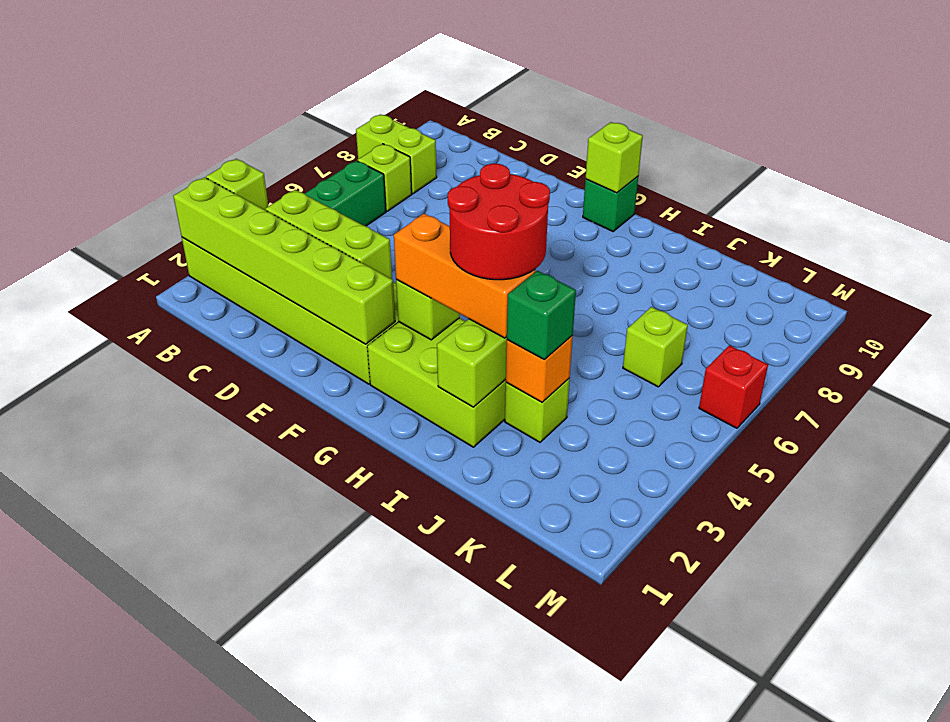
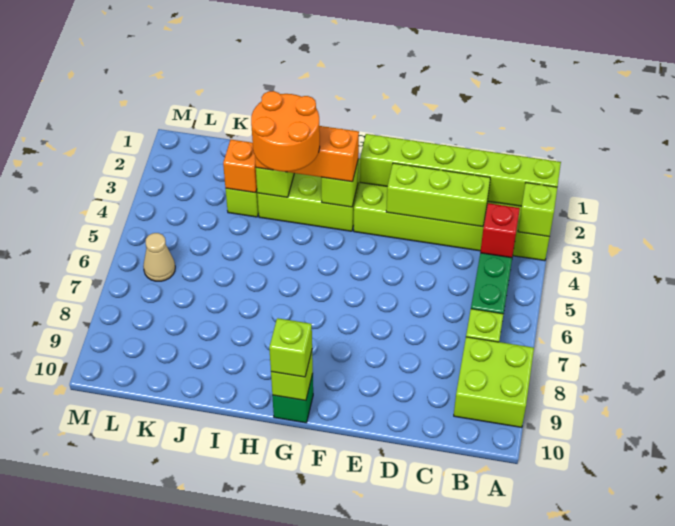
lime 1x2 brick [356,114,437,194] -> lime 2x2 brick [454,337,534,427]
red 2x2 round brick [448,164,550,280] -> orange 2x2 round brick [251,91,320,172]
green 1x1 brick [507,271,576,360] -> none
lime 1x1 brick [623,307,688,387] -> lime 1x1 brick moved to [269,318,312,377]
none -> tan 1x1 cone [143,233,175,281]
red 1x1 brick [699,345,768,428] -> red 1x1 brick moved to [480,203,520,258]

